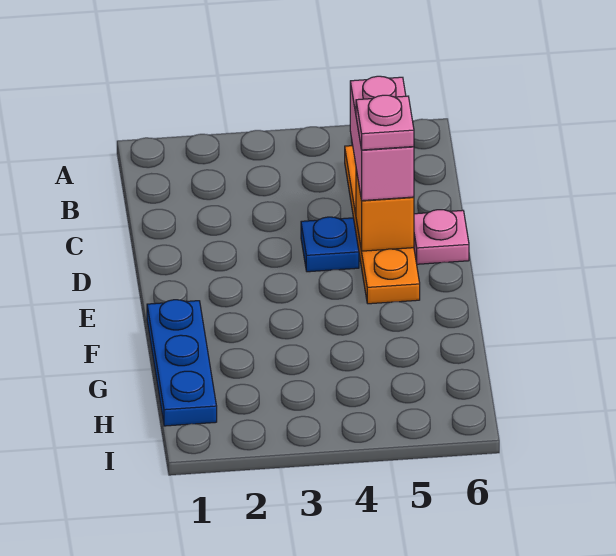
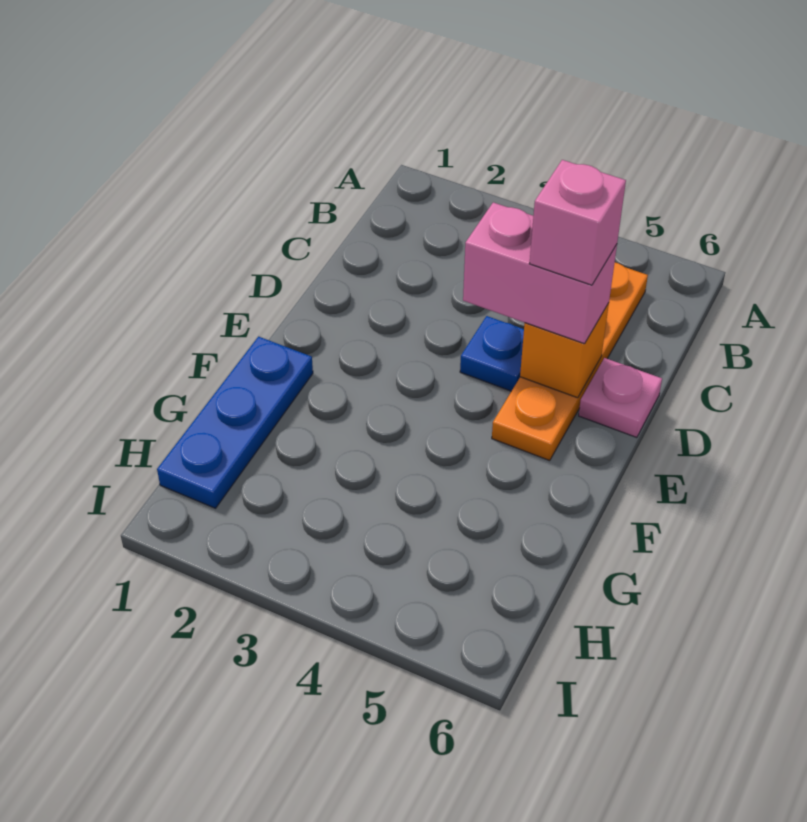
pink 1x2 brick [350,76,414,201] -> pink 1x2 brick turned to [463,202,617,344]
pink 1x1 plate [356,95,414,150] -> pink 1x1 brick [529,160,626,285]

